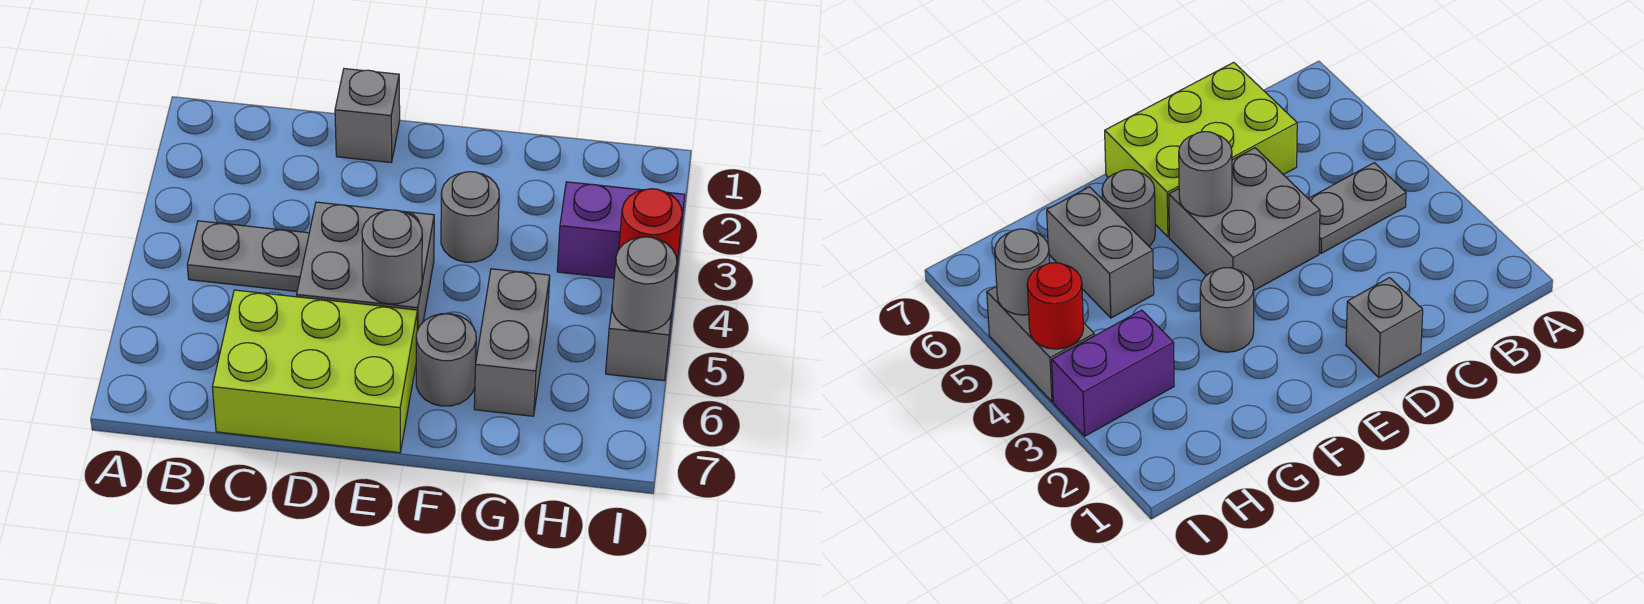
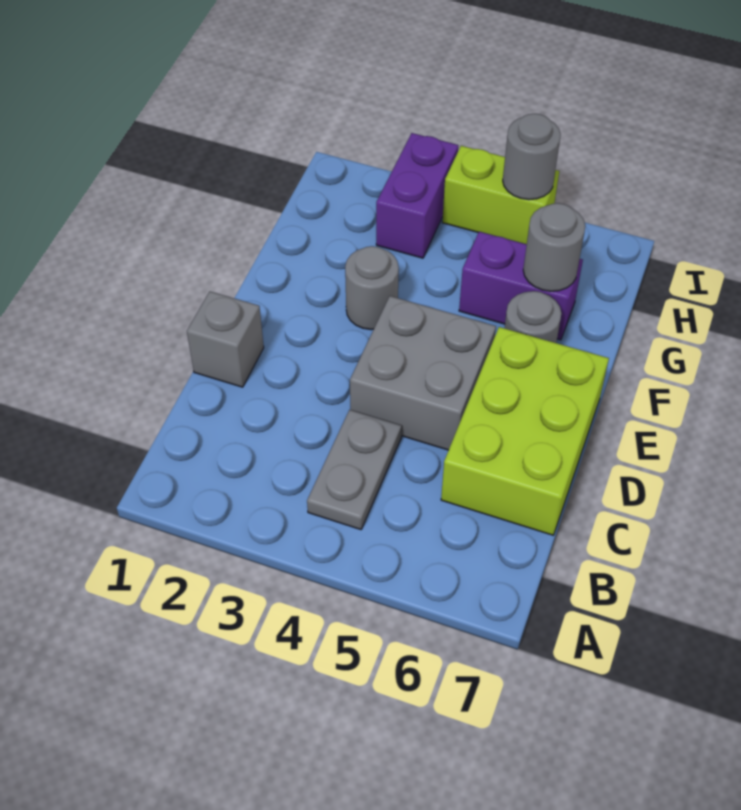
grey 1x1 round brick [362,210,422,304] -> grey 1x1 round brick moved to [523,203,585,291]
grey 1x2 brick [474,269,550,416] -> purple 1x2 brick [459,232,583,340]
grey 1x2 brick [606,268,677,381] -> lime 1x2 brick [442,146,559,244]
red 1x1 round brick [619,189,682,261] -> none

